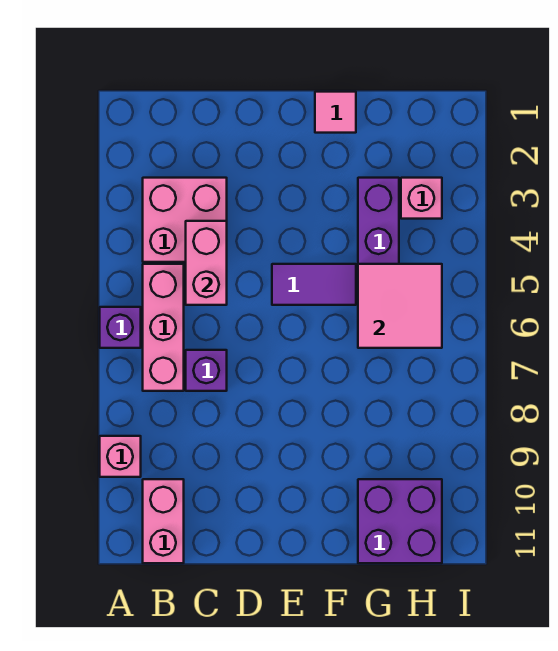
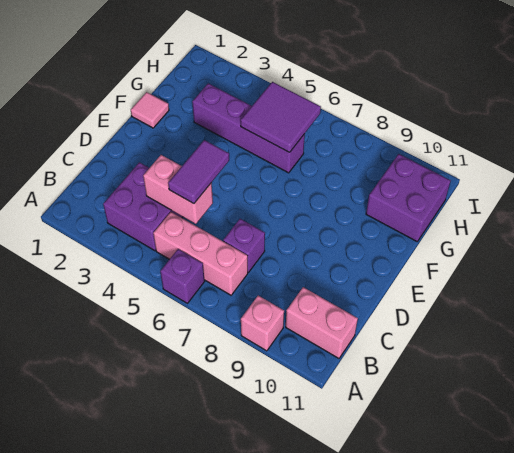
pink 2x2 brick [143,178,227,262] -> purple 2x2 brick [103,162,182,251]
purple 1x2 tile [272,264,356,305] -> purple 1x2 tile moved to [168,140,229,204]
pink 2x2 tile [358,264,442,348] -> purple 2x2 tile [241,82,321,152]
pink 1x1 brick [401,178,442,219] -> none

